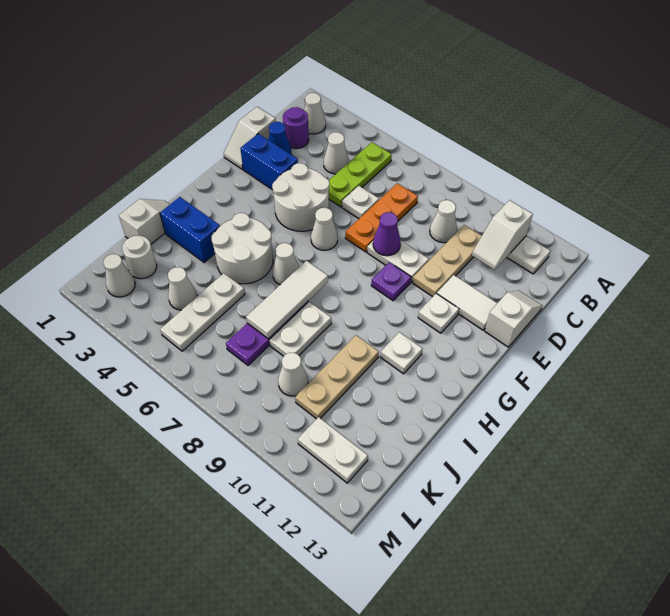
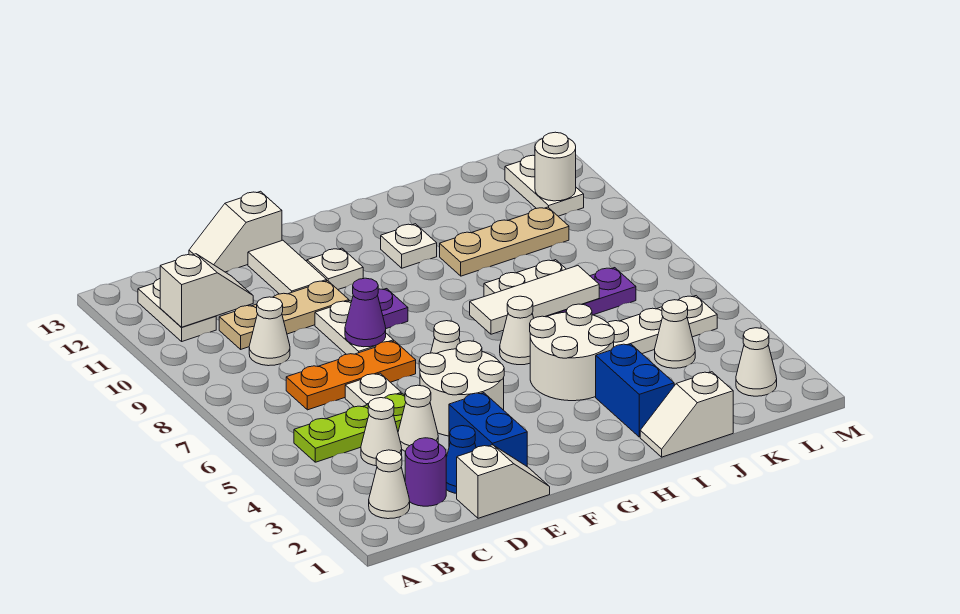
white 1x1 round brick [122,236,157,279] -> white 1x1 round brick moved to [535,132,576,201]
white 1x1 cone [278,353,308,396] -> white 1x1 cone moved to [398,385,438,452]

